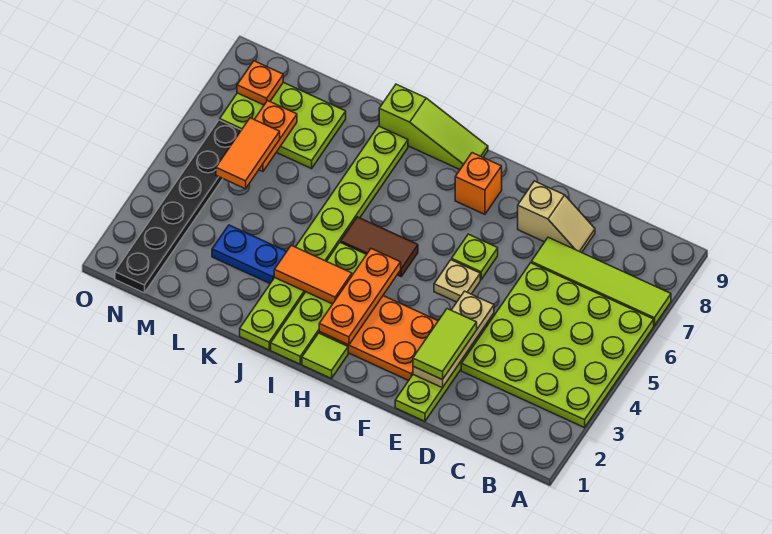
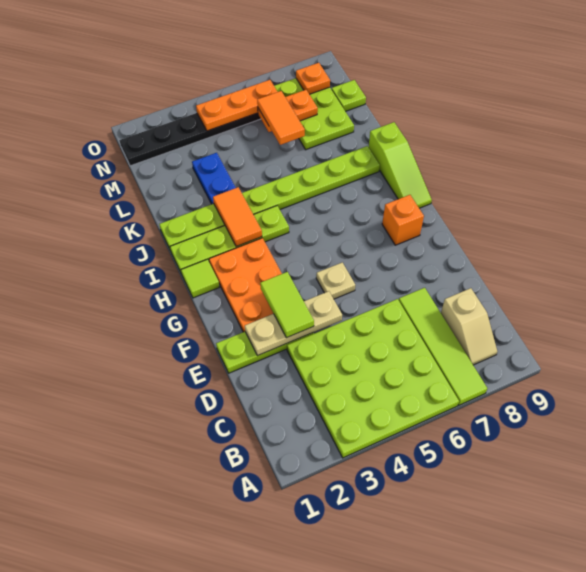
tan 1x2 slope [518,181,595,253] -> tan 1x2 slope moved to [441,288,497,365]
lime 1x2 tile [413,309,477,380] -> lime 1x2 tile turned to [260,272,314,338]
lime 1x1 plate [452,234,498,280] -> lime 1x1 plate moved to [332,80,366,111]
orange 1x3 plate [319,249,401,345] -> orange 1x3 plate moved to [196,80,277,131]
brown 1x2 tile [341,217,418,276] -> none
orange 1x2 tile [216,118,280,189] -> orange 1x2 tile turned to [257,91,305,145]

